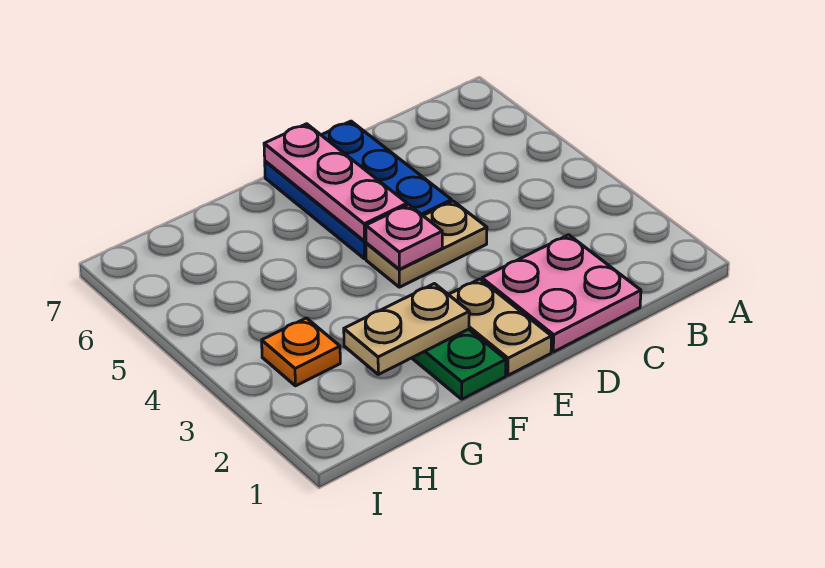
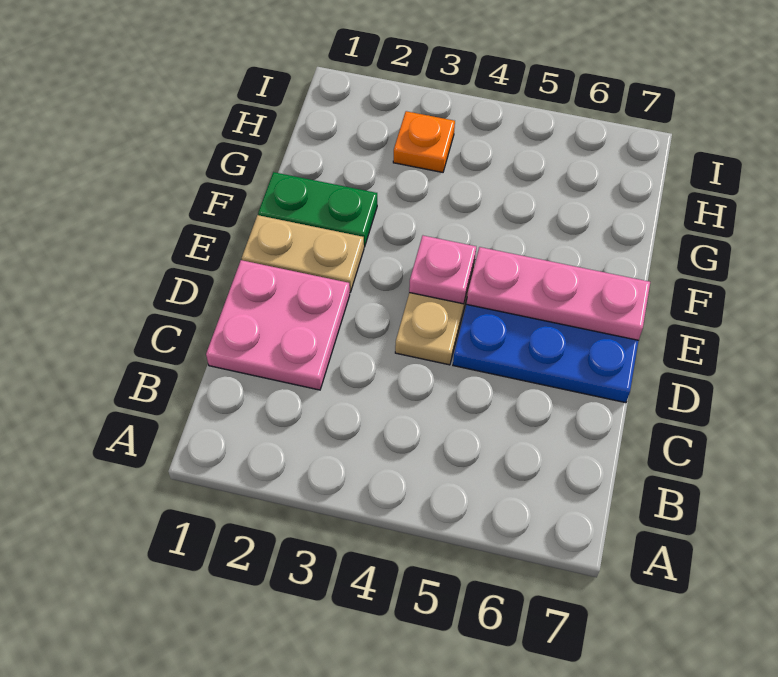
tan 1x2 plate [344,284,469,374] -> none

